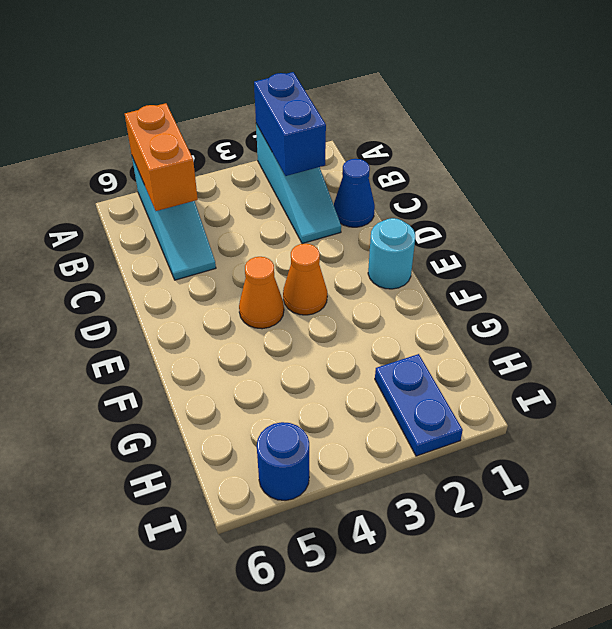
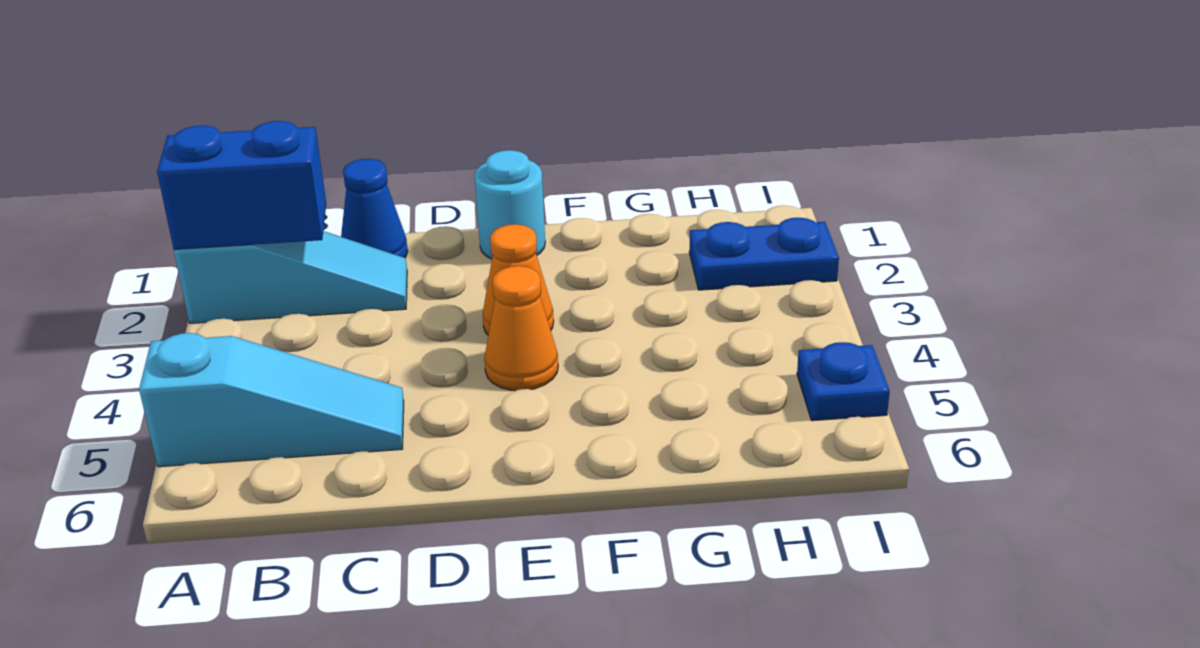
orange 1x2 brick [125,103,198,211] -> none
blue 1x1 round brick [257,422,309,500] -> blue 1x1 plate [797,342,890,421]

